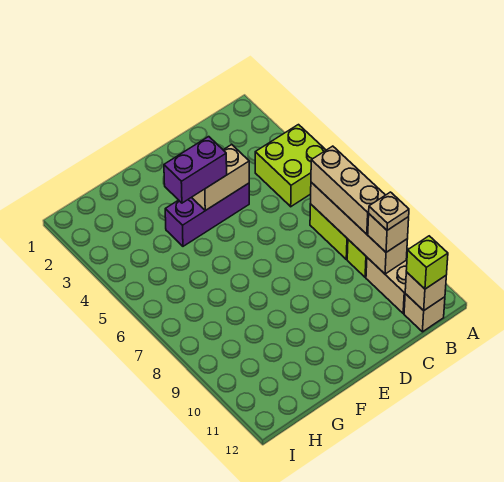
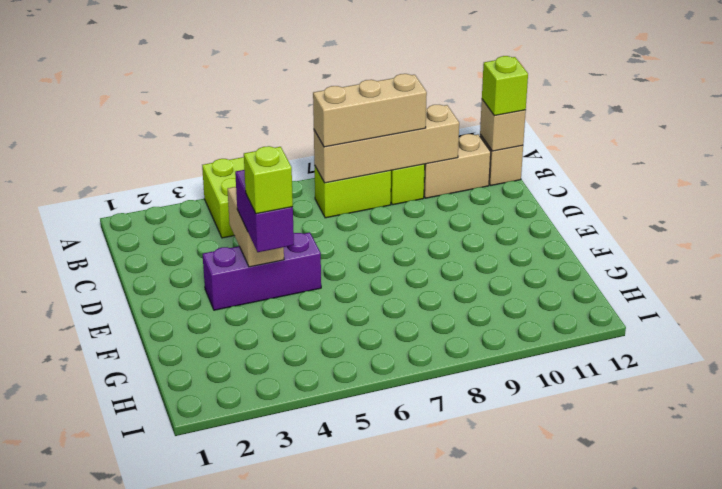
tan 1x1 brick [368,214,409,252] -> none
tan 1x1 plate [369,192,409,230] -> none
purple 1x3 brick [165,183,249,246] -> purple 1x3 brick turned to [203,232,321,310]
none -> lime 1x1 brick [244,146,293,214]

